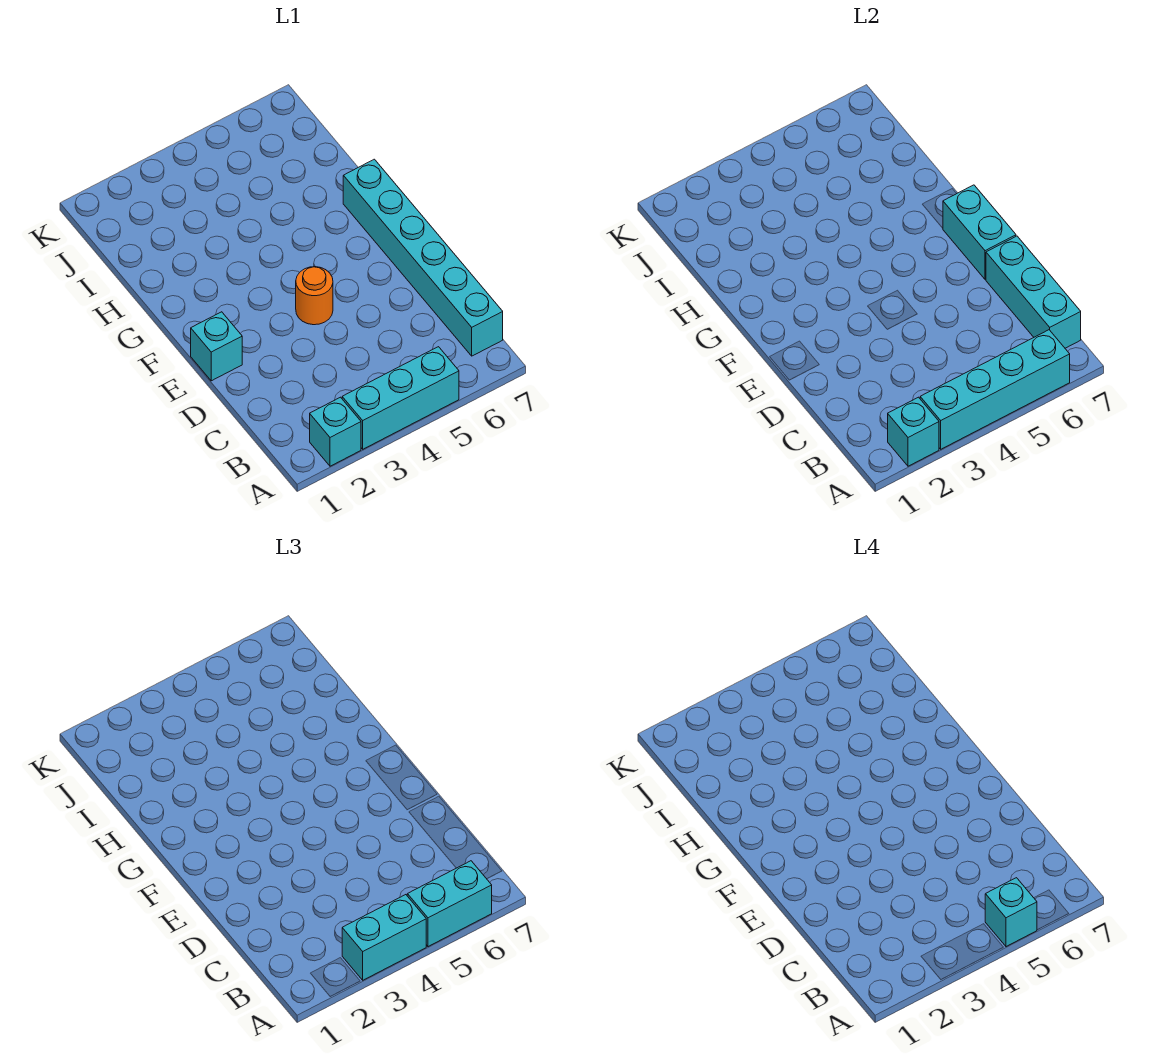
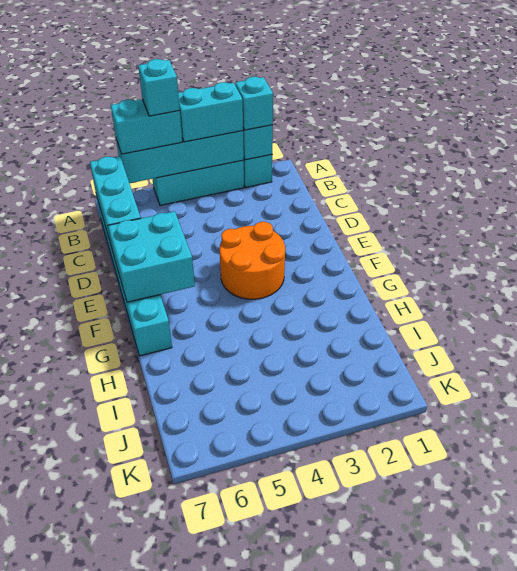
cyan 1x1 brick [191,312,242,381] -> cyan 1x1 brick moved to [235,77,273,130]
orange 1x1 round brick [296,267,333,325] -> orange 2x2 round brick [219,222,285,299]
cyan 1x2 brick [943,185,1016,279] -> cyan 2x2 brick [108,211,195,302]

